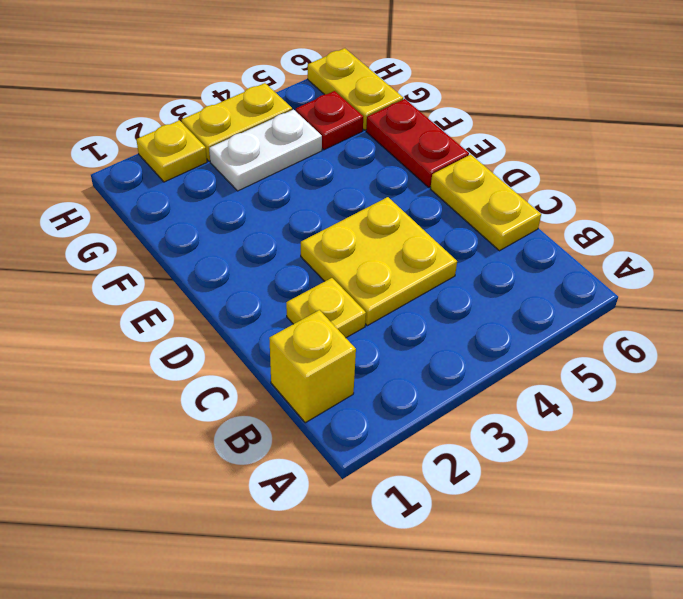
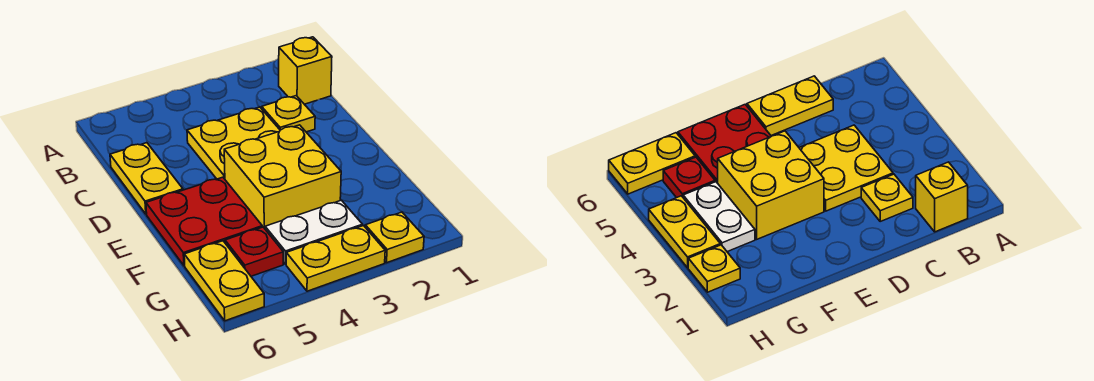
none -> yellow 2x2 brick [224,125,341,228]
red 1x2 plate [366,99,469,188] -> red 2x2 plate [146,177,262,266]

